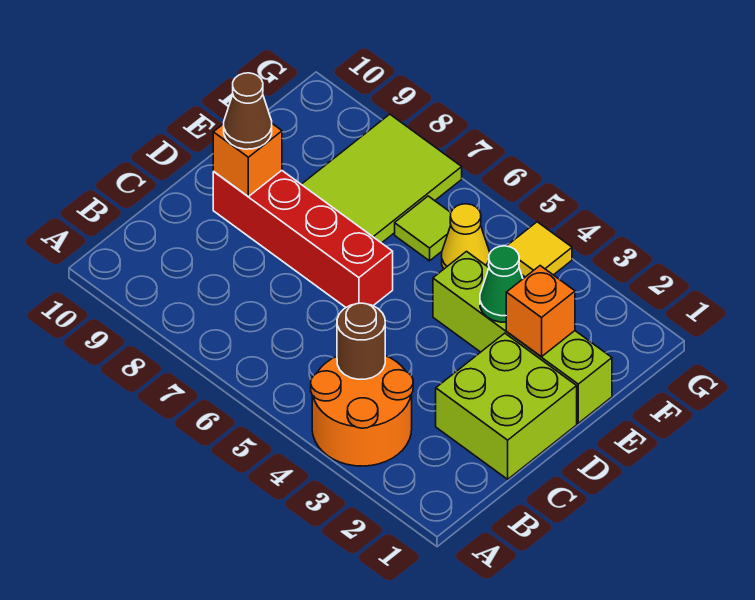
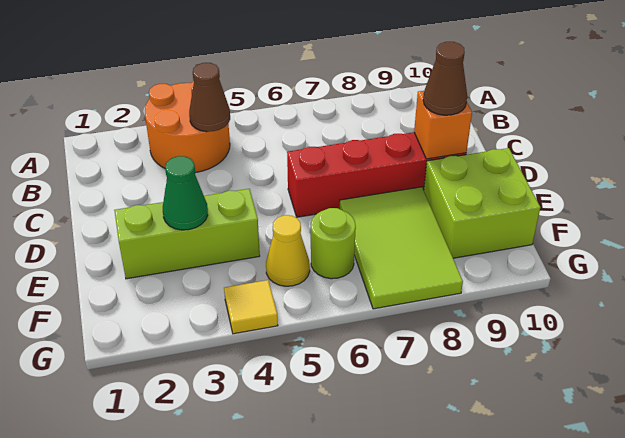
brown 1x1 round brick [337,303,385,379] -> brown 1x1 cone [189,63,230,132]
lime 2x2 brick [436,333,577,479] -> lime 2x2 brick moved to [424,148,540,258]
lime 1x4 brick [433,252,612,423] -> lime 1x3 brick [114,189,260,279]
orange 1x1 brick [506,266,575,357] -> none
lime 1x1 tile [395,196,451,261] -> lime 1x1 round brick [311,208,356,279]

